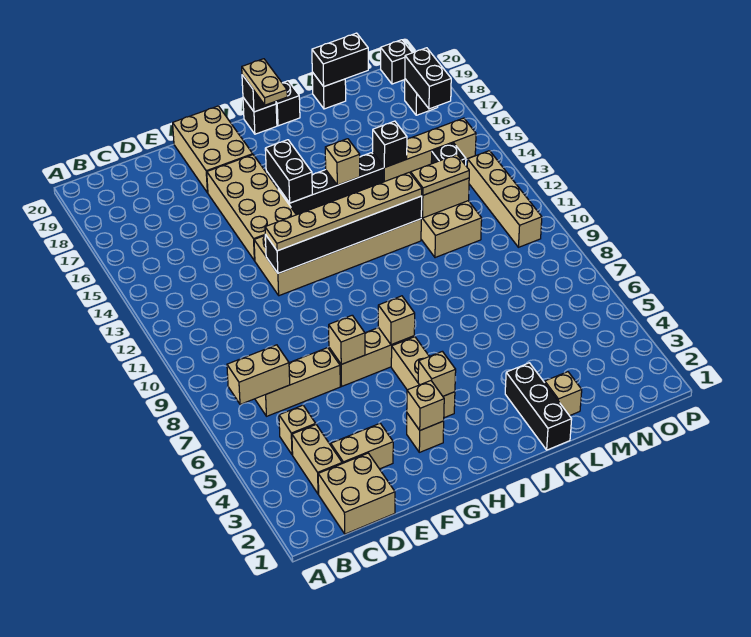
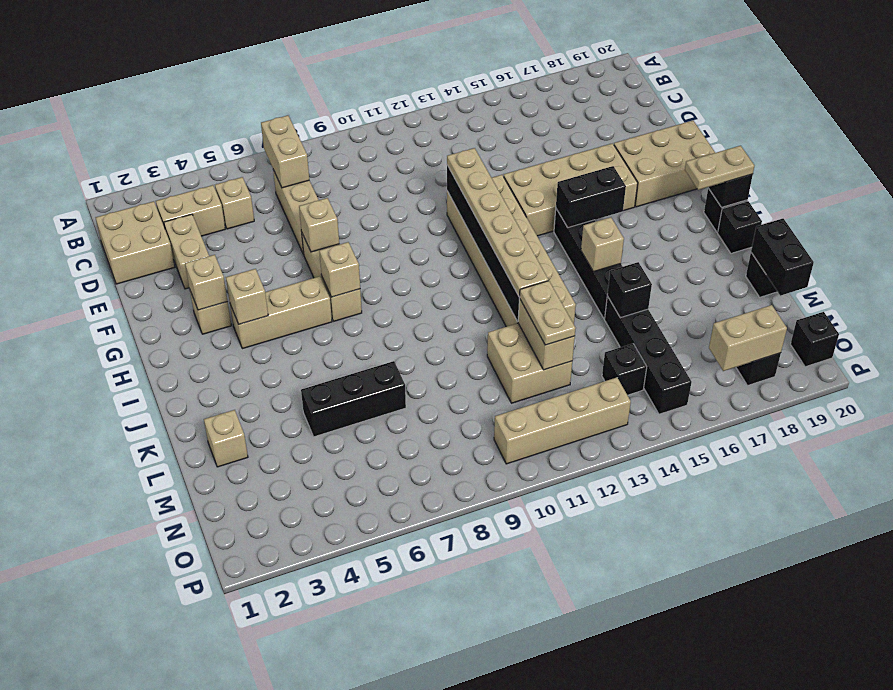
black 1x3 brick [505,363,572,450] -> black 1x3 brick moved to [301,361,406,437]
tan 1x4 brick [373,118,476,182] -> black 1x4 brick [605,296,692,414]
black 1x2 brick [405,48,451,109] -> tan 1x2 brick [709,305,787,371]

